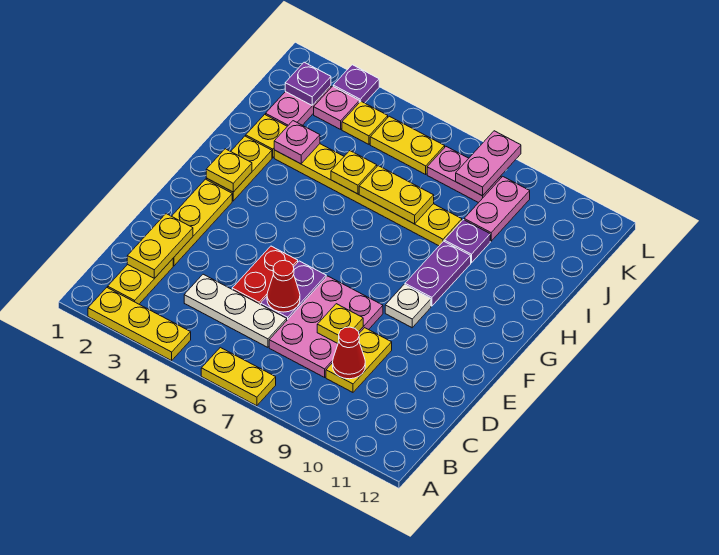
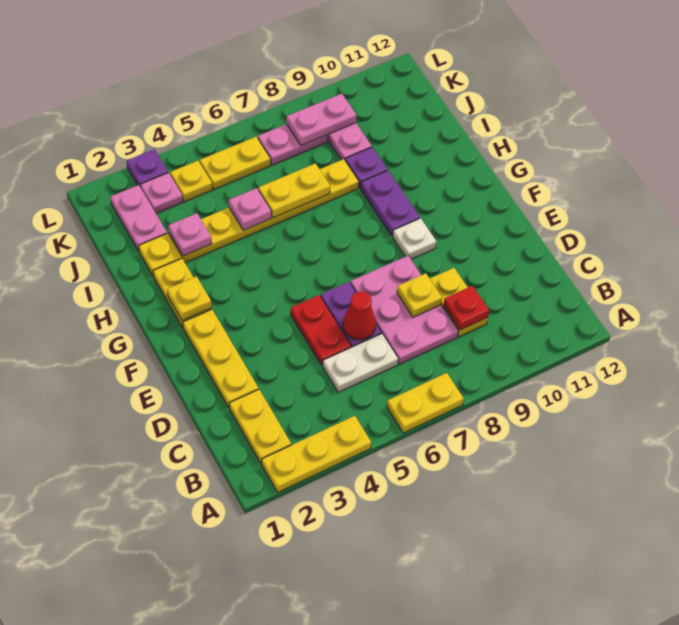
yellow 1x2 plate [127,214,193,279] -> none
white 1x3 plate [184,274,287,347] -> white 1x2 plate [323,334,398,392]
red 1x1 cone [333,327,365,379] -> red 1x1 plate [444,286,489,330]
yellow 1x1 plate [331,151,377,194] -> pink 1x1 plate [229,188,272,230]
purple 1x1 plate [285,62,331,105] -> none
pink 1x2 plate [456,131,521,196] -> pink 1x2 plate turned to [286,94,357,146]

